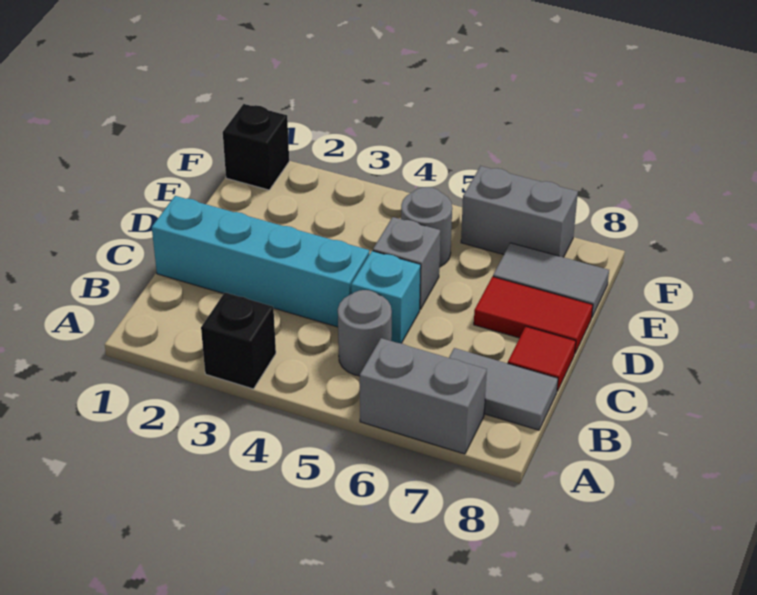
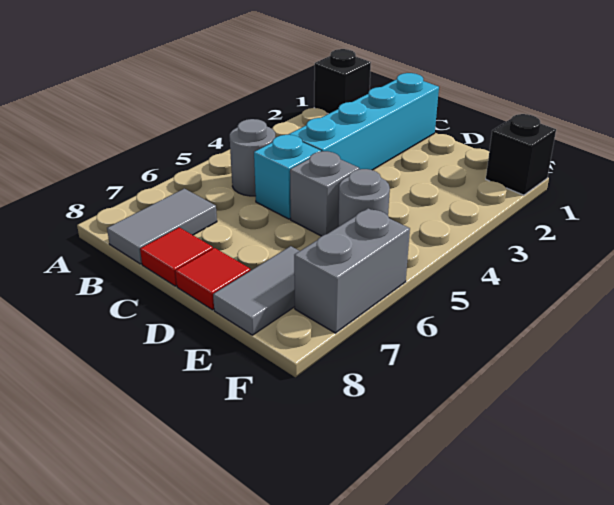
black 1x1 brick [201,292,276,389] -> black 1x1 brick moved to [314,49,371,114]
grey 1x2 brick [360,338,487,454] -> none
red 1x2 tile [474,277,593,353] -> red 1x1 tile [175,248,251,310]

